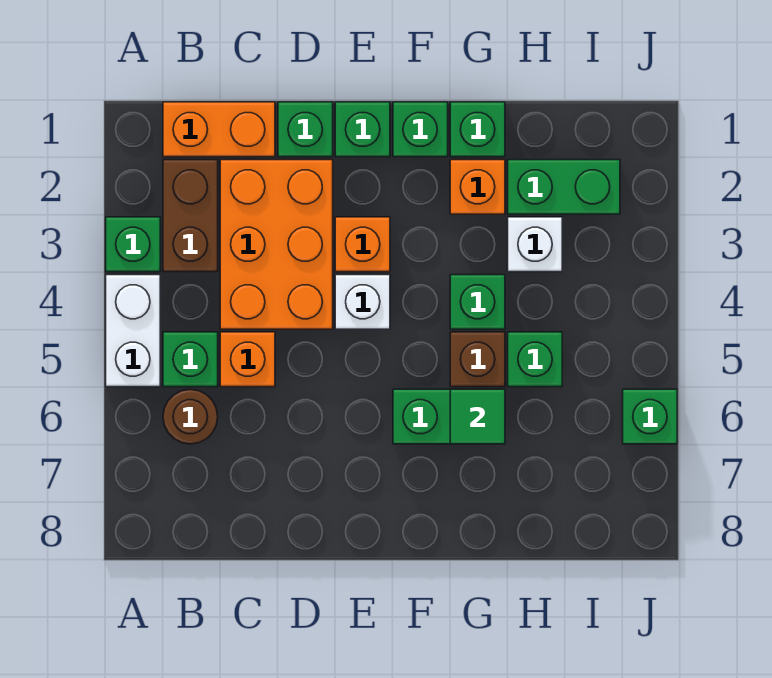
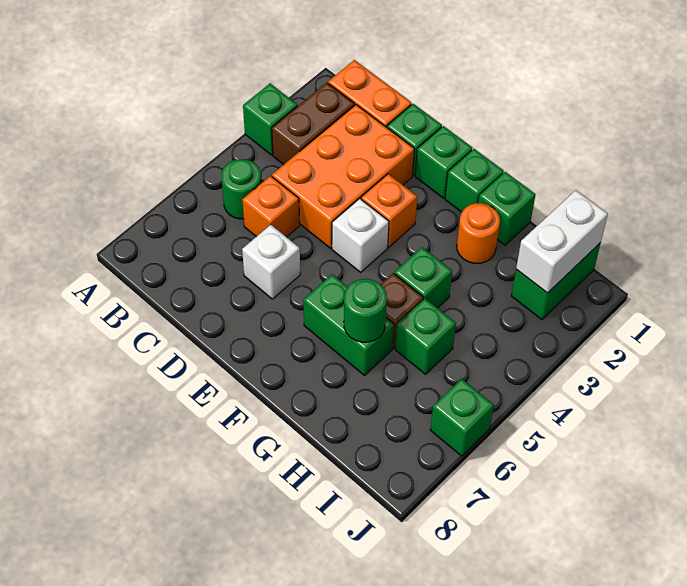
white 1x2 brick [106,275,160,387] -> white 1x2 brick moved to [516,190,608,293]
green 1x1 brick [163,332,218,387] -> green 1x1 round brick [222,159,261,219]
brown 1x1 round brick [163,389,218,444] -> none
orange 1x1 brick [450,160,505,214] -> orange 1x1 round brick [457,203,500,263]
green 1x1 tile [450,389,505,444] -> green 1x1 round brick [344,279,387,342]
green 1x2 brick [508,160,620,214] -> green 1x2 brick turned to [511,243,601,320]
white 1x1 brick [508,217,562,272] -> white 1x1 brick moved to [242,225,300,299]

